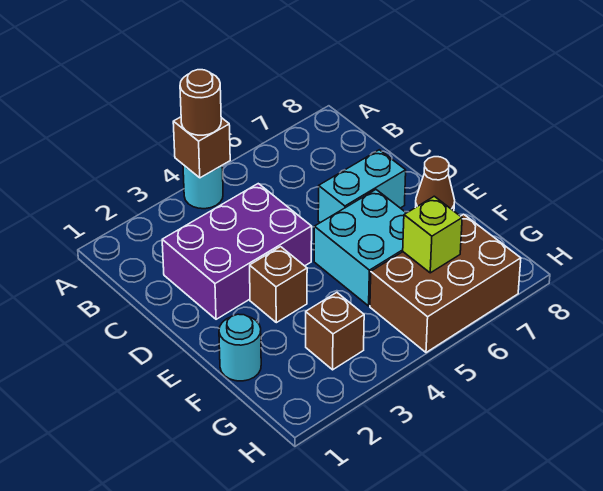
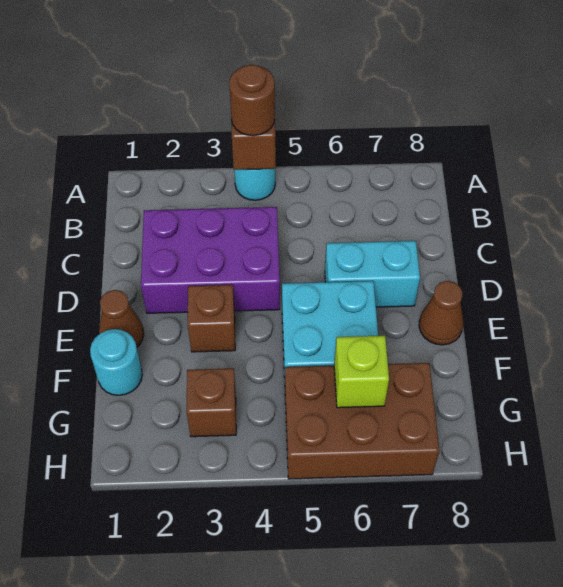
none -> brown 1x1 cone [99,290,144,347]

